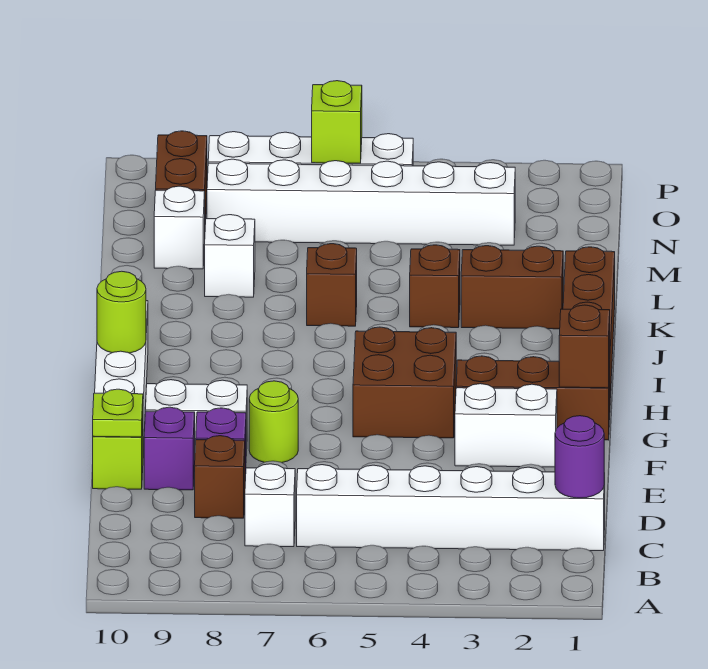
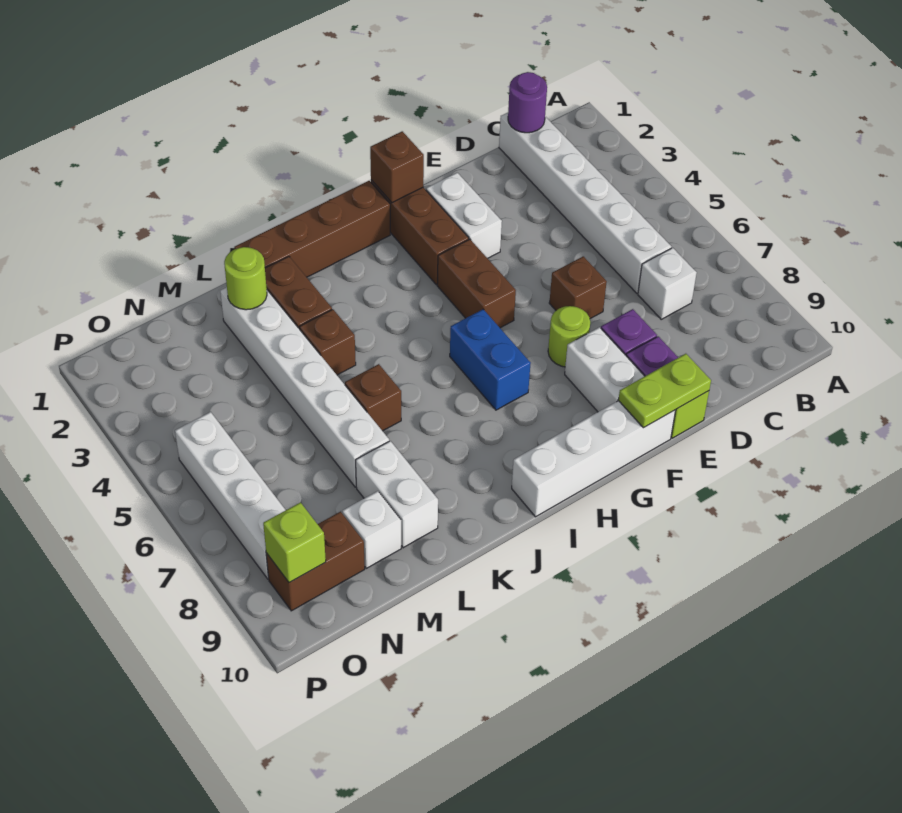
brown 1x1 brick [195,436,245,518] -> brown 1x1 brick moved to [549,256,607,319]
lime 1x1 plate [93,389,143,437] -> lime 1x2 plate [618,354,711,428]
brown 2x2 brick [353,327,456,438] -> brown 1x2 brick [437,239,516,328]
none -> blue 1x2 brick [450,309,531,410]
lime 1x1 round brick [97,271,146,353] -> lime 1x1 round brick moved to [224,247,267,310]
white 1x1 brick [205,215,255,297] -> white 1x2 brick [356,441,438,548]
white 1x6 brick [207,159,515,245] -> white 1x6 brick moved to [220,287,389,487]
lime 1x1 brick [312,81,362,163] -> lime 1x1 brick moved to [263,502,326,583]

